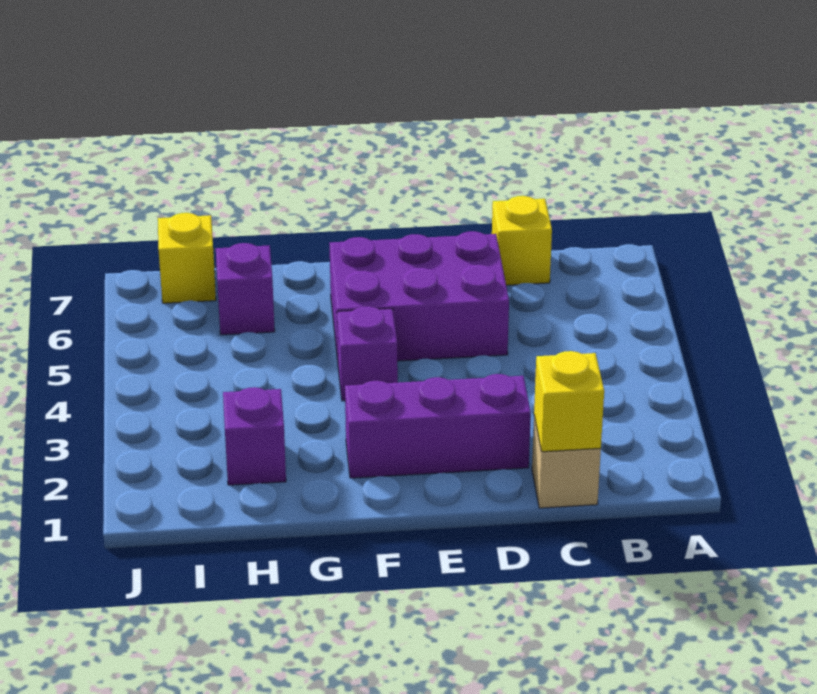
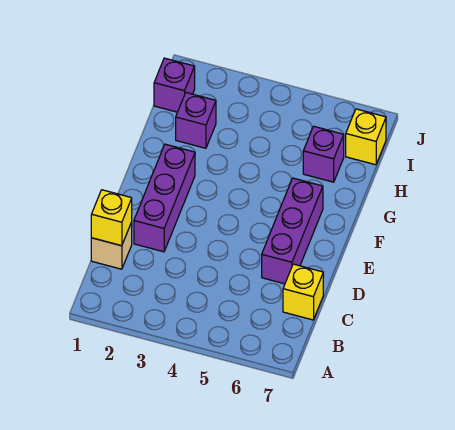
purple 2x3 brick [329,231,509,361] -> purple 1x3 brick [262,178,323,284]
purple 1x1 brick [337,306,398,401] -> purple 1x1 brick moved to [154,58,195,112]

